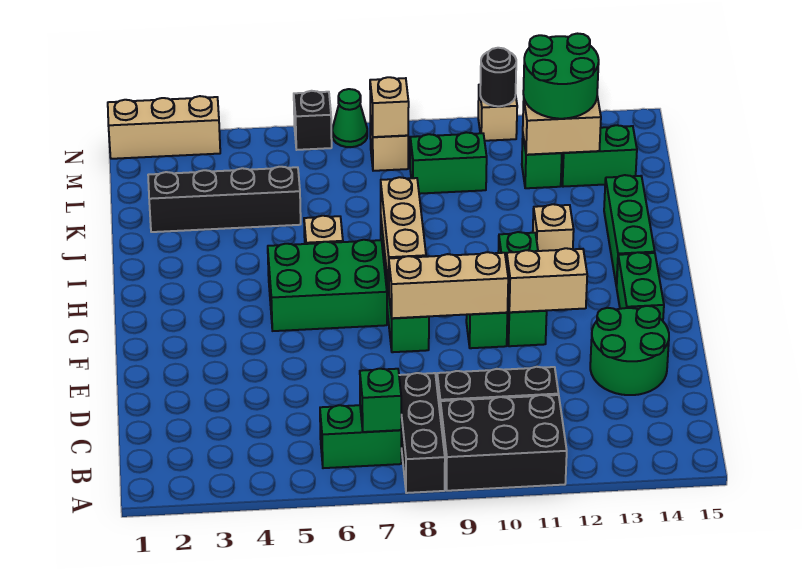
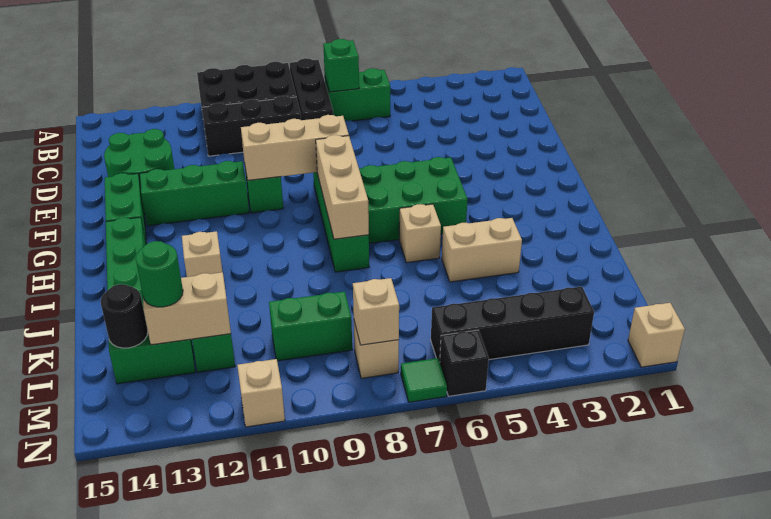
green 1x3 brick [498,232,547,346] -> green 1x3 brick turned to [140,161,249,226]
tan 1x2 brick [506,248,587,312] -> tan 1x2 brick moved to [442,218,522,282]
black 1x4 brick [148,167,301,232] -> black 1x4 brick moved to [431,287,594,362]
green 2x2 round brick [523,34,599,119] -> green 1x1 round brick [136,241,183,307]
tan 1x3 brick [108,96,220,159] -> tan 1x1 brick [628,303,685,367]
green 1x1 cone [332,89,367,147] -> green 1x1 tile [401,358,447,402]
black 1x1 round brick [480,48,516,106] -> black 1x1 round brick moved to [100,284,148,348]

